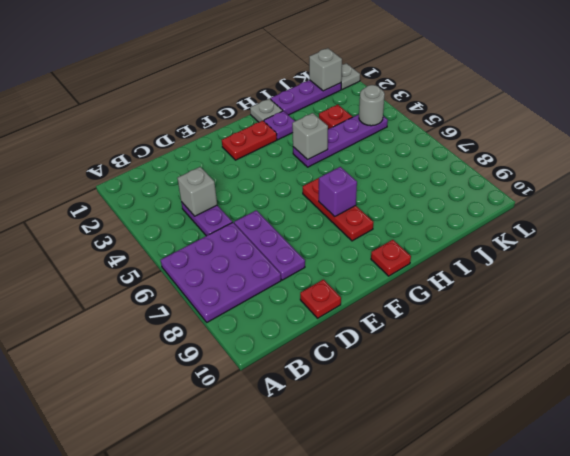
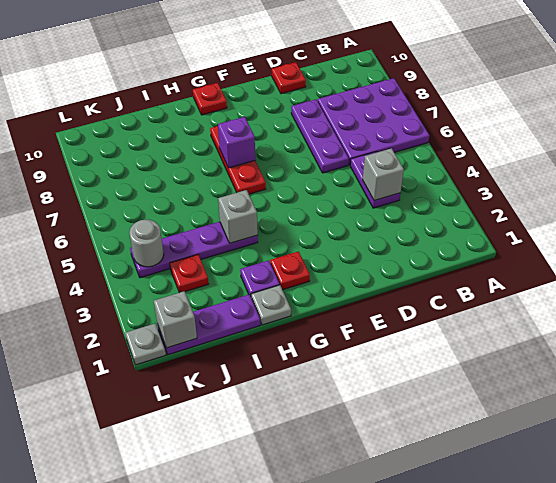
red 1x2 plate [222,121,277,160] -> red 1x1 plate [270,251,310,290]

